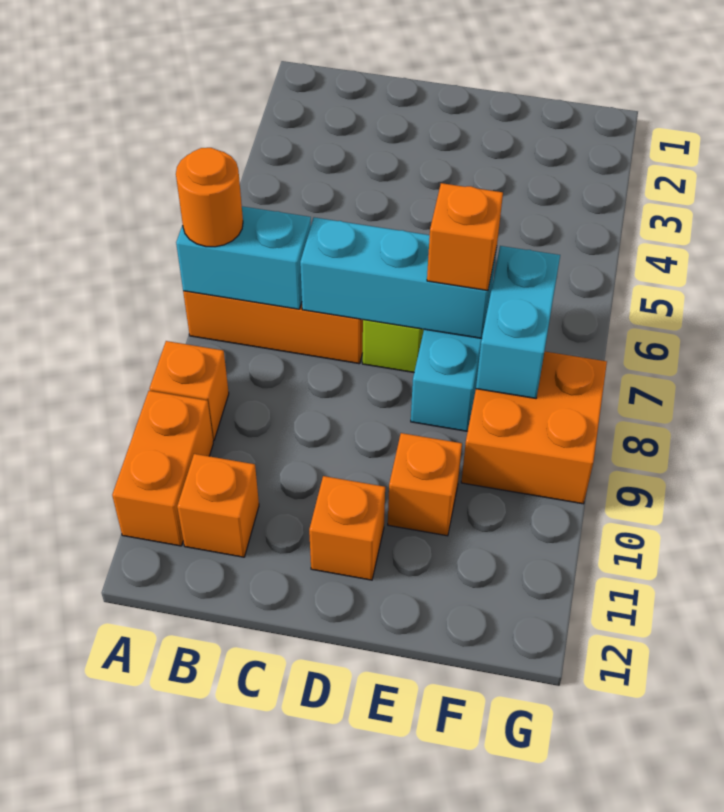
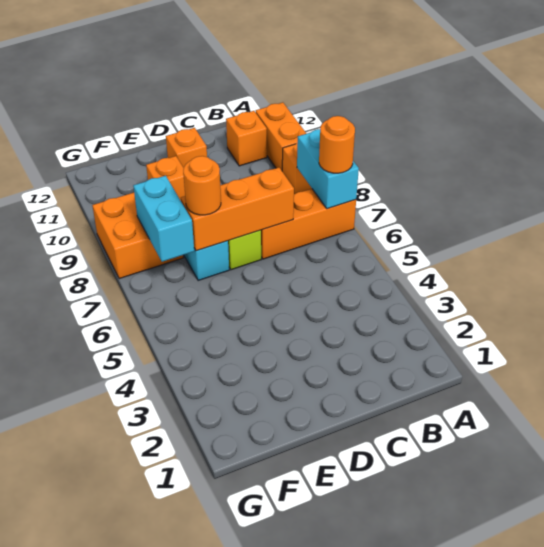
cyan 1x2 brick [176,206,311,309] -> cyan 1x2 brick turned to [297,129,359,209]
cyan 1x3 brick [300,217,497,338] -> orange 1x3 brick [181,168,294,251]
orange 1x1 brick [427,183,503,291] -> orange 1x1 round brick [183,156,221,215]

